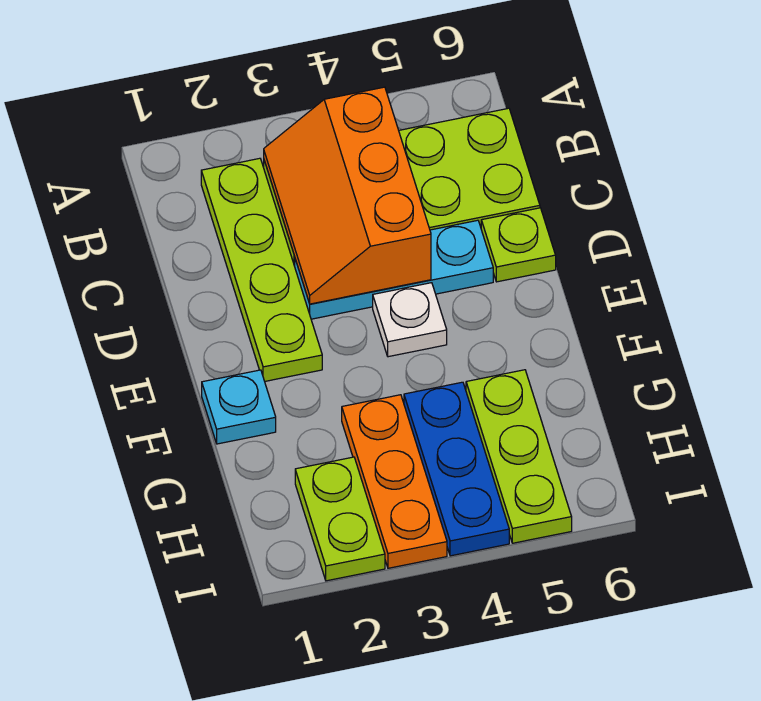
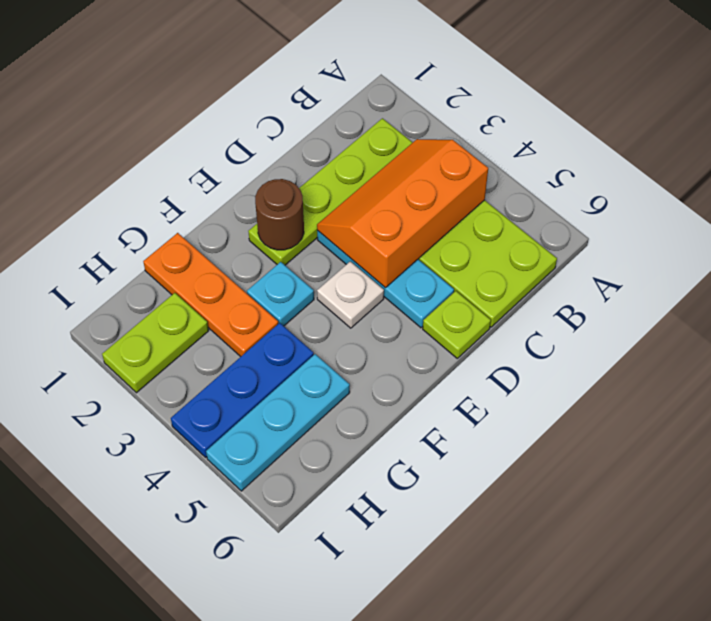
none -> brown 1x1 round brick [255,179,304,250]
cyan 1x1 plate [202,370,276,444] -> cyan 1x1 plate moved to [247,262,314,326]
orange 1x3 plate [342,395,447,568] -> orange 1x3 plate turned to [143,233,278,357]
lime 1x3 plate [466,370,572,543] -> cyan 1x3 plate [206,354,350,491]

